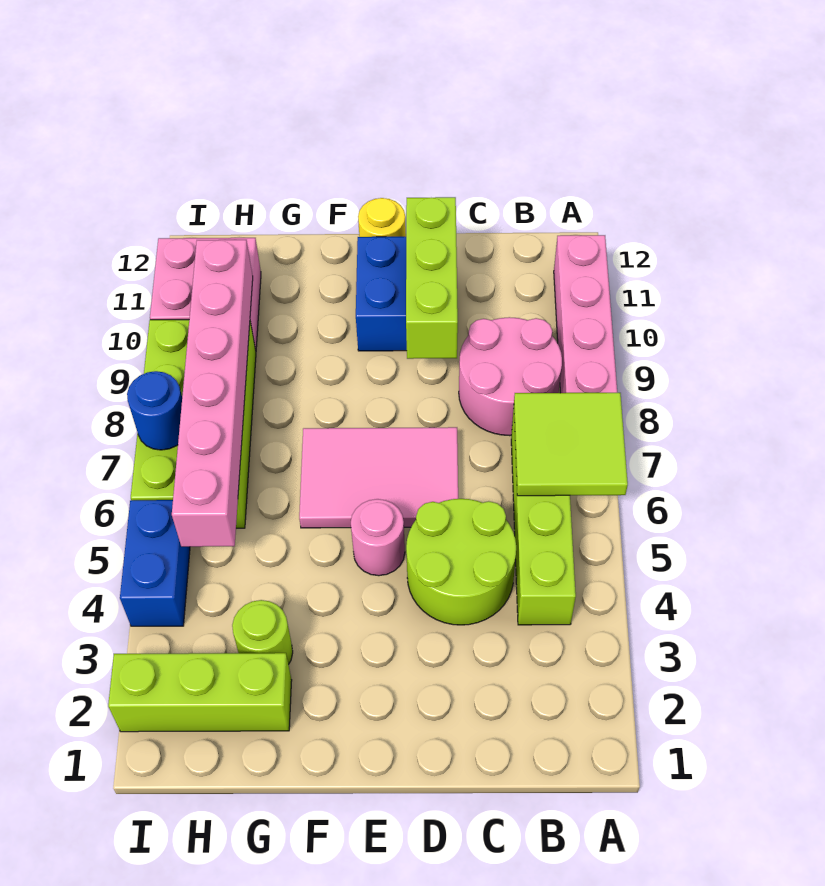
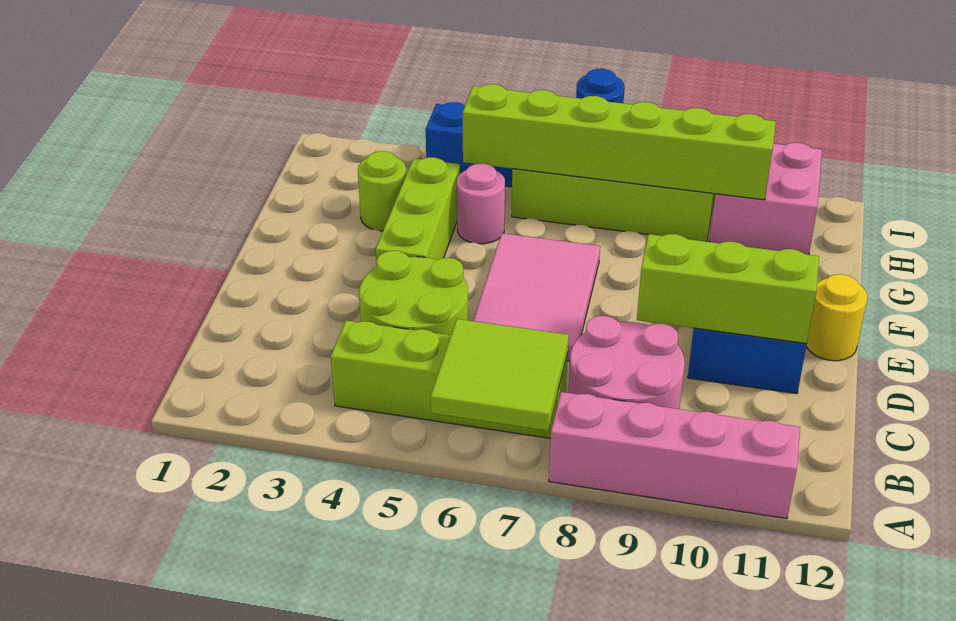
pink 1x1 round brick [351,499,405,576] -> pink 1x1 round brick moved to [457,164,505,244]
lime 1x3 brick [108,653,292,732] -> lime 1x3 brick moved to [376,157,460,267]
pink 1x6 brick [172,240,253,547] -> lime 1x6 brick [463,84,776,200]

